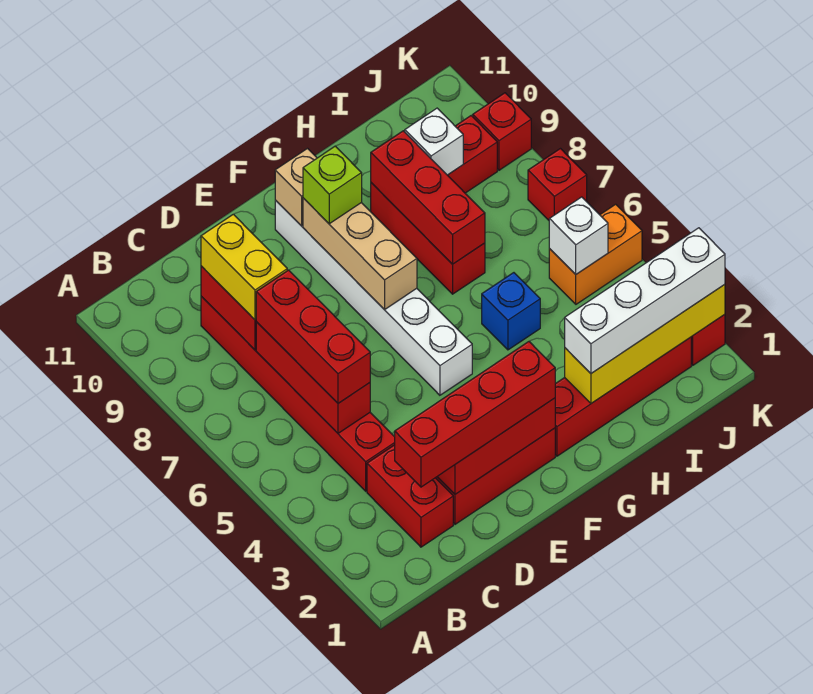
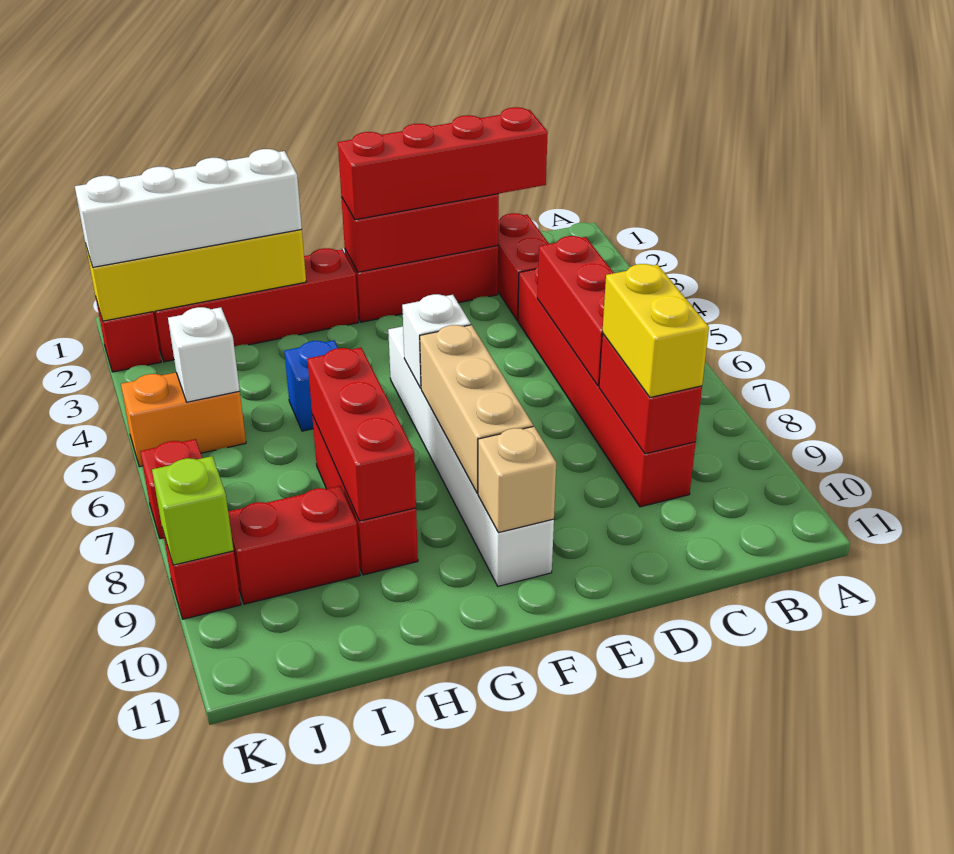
red 1x3 brick [256,270,370,403] -> none
lime 1x1 brick [303,146,362,224] -> lime 1x1 brick moved to [152,456,234,565]
white 1x1 brick [405,108,463,175] -> white 1x1 brick moved to [402,294,471,388]

